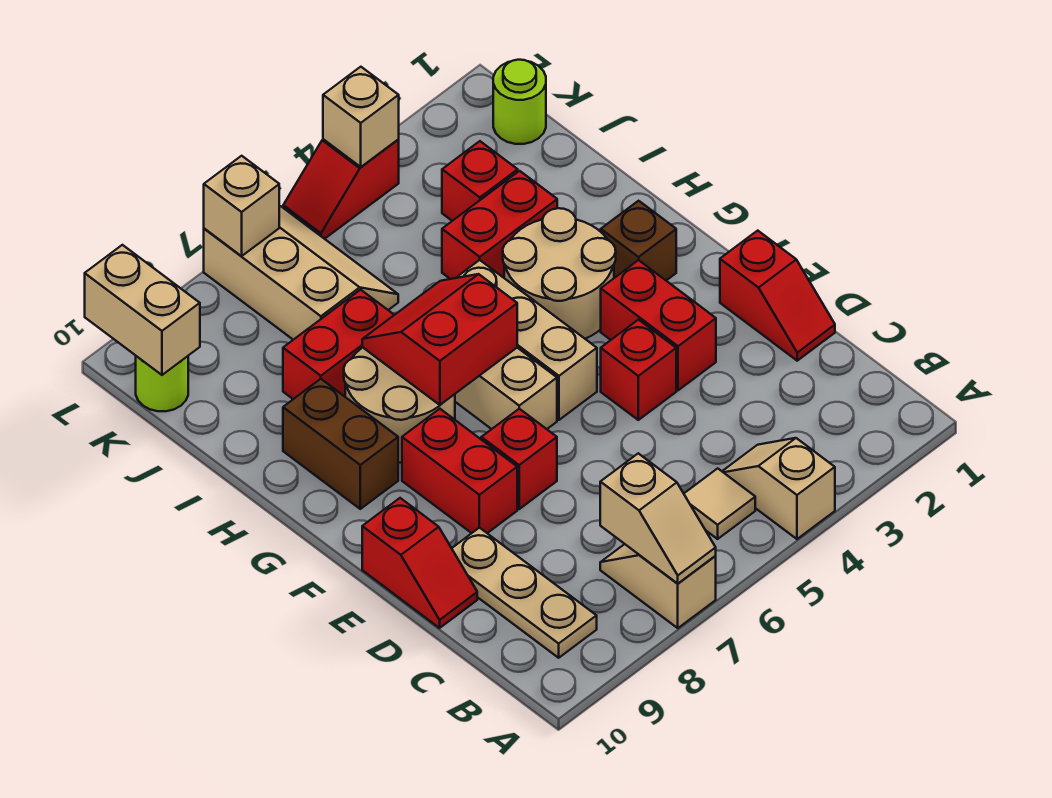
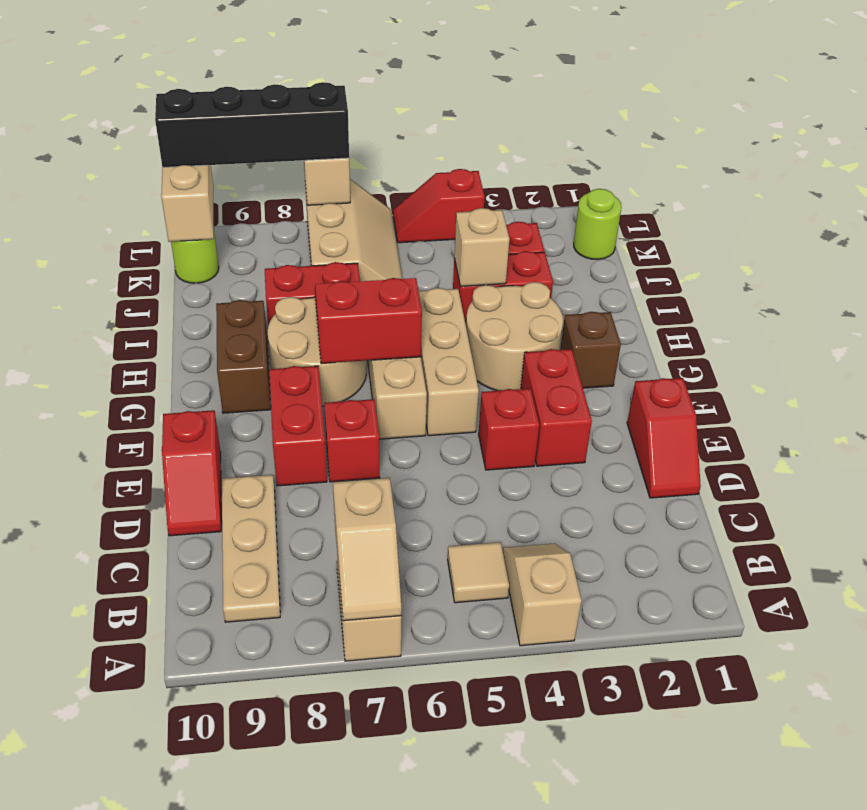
tan 1x1 brick [323,67,399,167] -> tan 1x1 brick moved to [454,208,510,287]
none -> black 1x4 brick [155,82,349,168]

